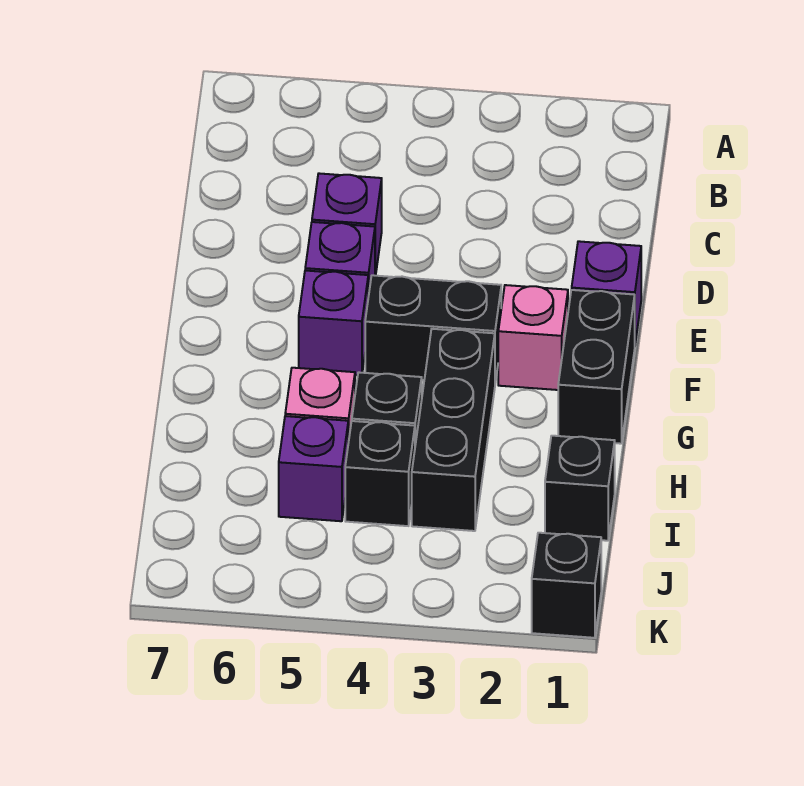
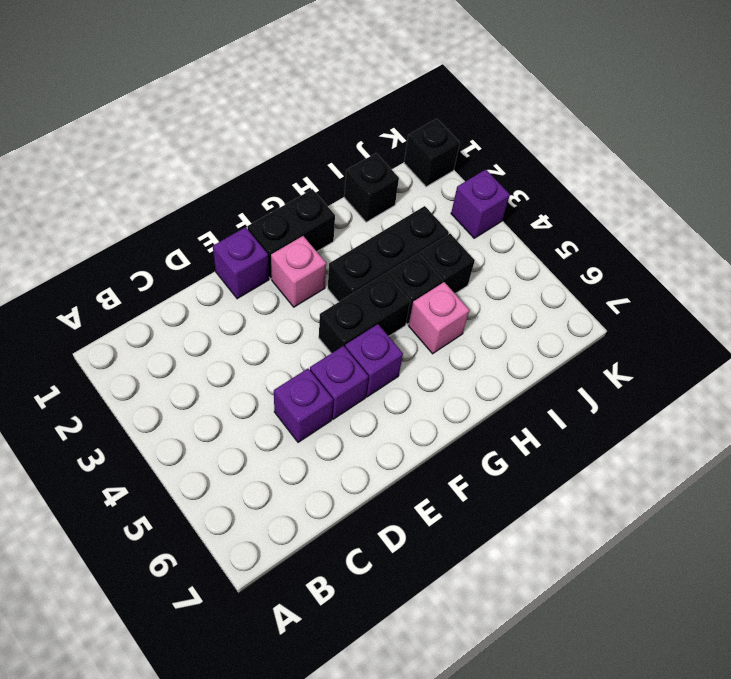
black 1x2 brick [365,275,501,383] -> black 1x2 brick turned to [319,273,410,353]
purple 1x1 brick [279,416,348,521] -> purple 1x1 brick moved to [451,169,510,238]

